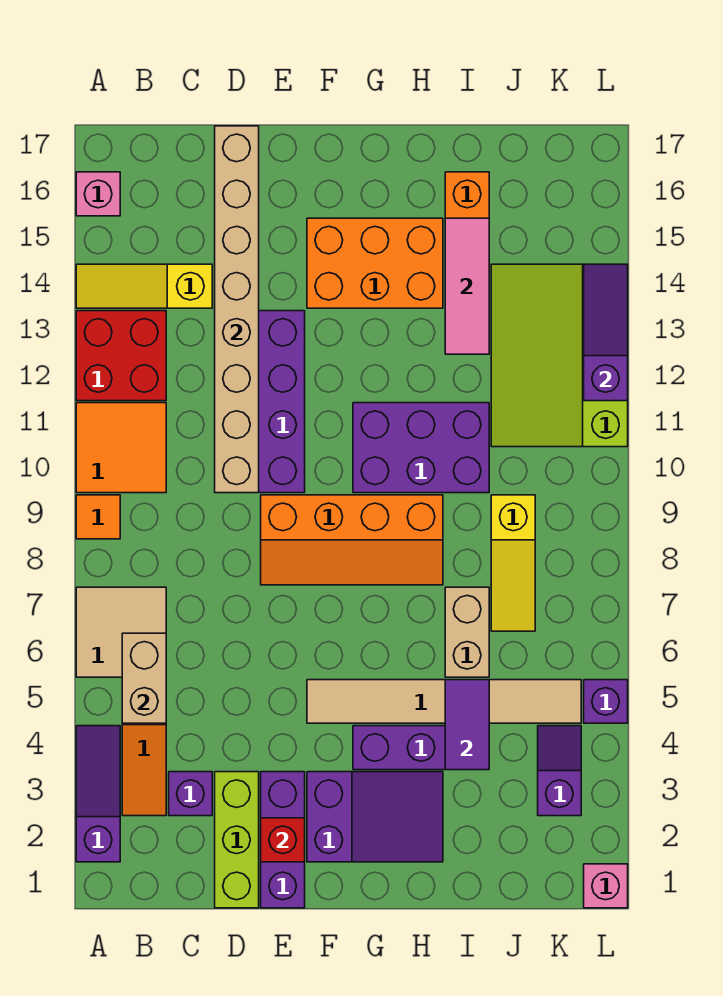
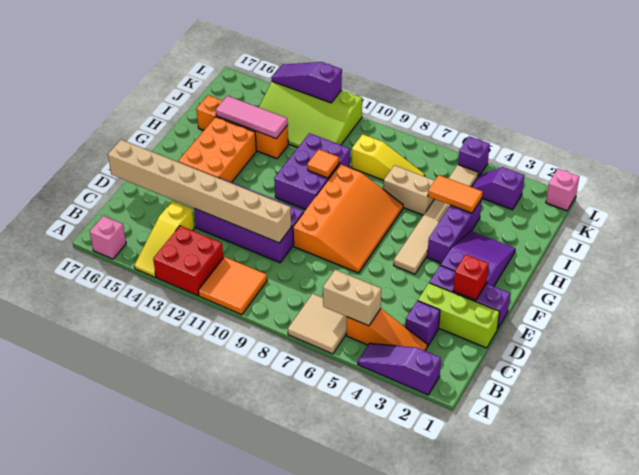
orange 1x1 tile [76,495,120,539] -> orange 1x1 tile moved to [307,149,339,178]
orange 2x4 slope [261,495,443,585] -> orange 3x4 slope [293,164,403,273]
purple 1x2 tile [445,680,489,770] -> orange 1x2 tile [428,175,483,213]

